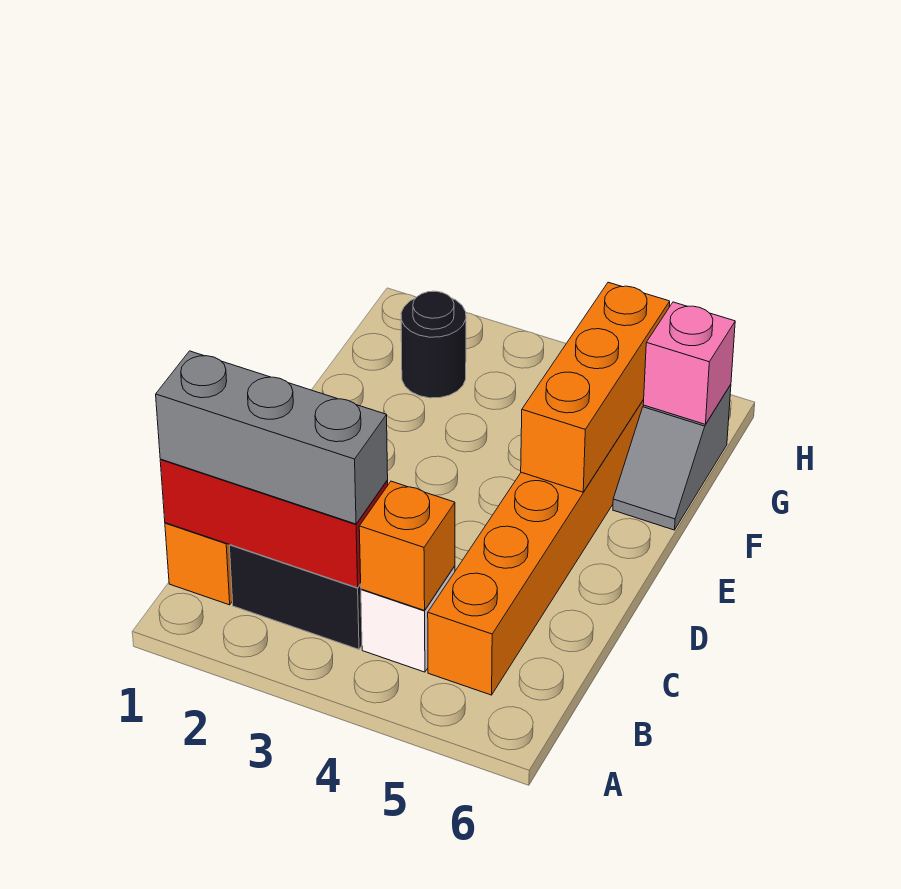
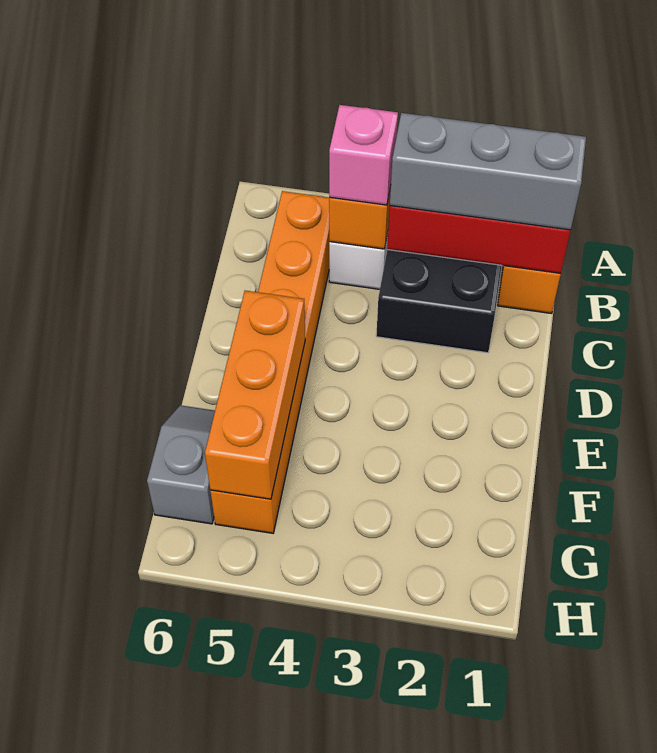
black 1x1 round brick [401,291,466,398] -> none
pink 1x1 brick [643,302,735,424] -> pink 1x1 brick moved to [329,105,398,205]

